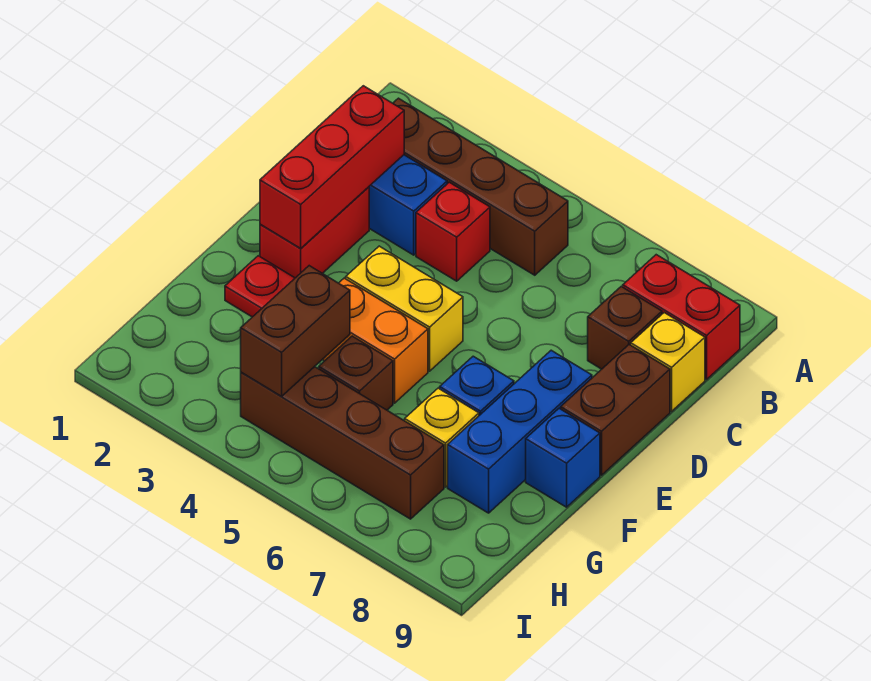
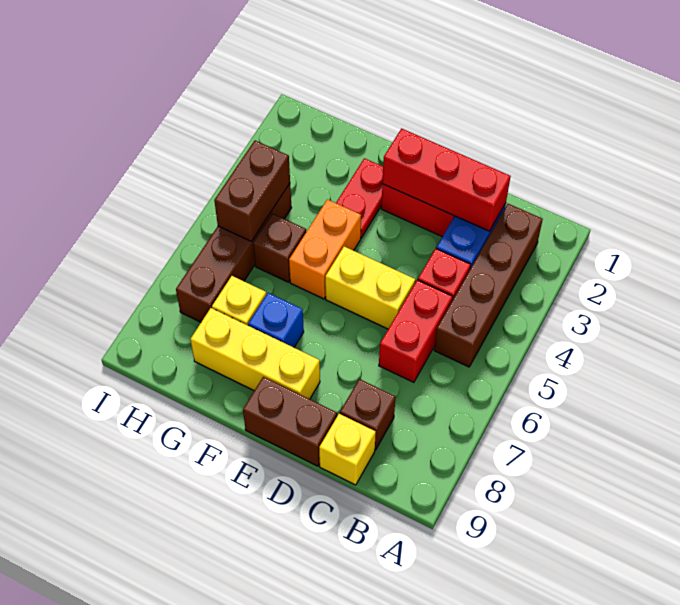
red 1x2 brick [623,255,740,379] -> red 1x2 brick moved to [379,280,453,382]
yellow 1x2 brick [346,246,463,371] -> yellow 1x2 brick turned to [325,247,415,329]
blue 1x3 brick [448,350,592,513] -> yellow 1x3 brick [190,308,320,399]
blue 1x1 brick [526,408,600,507] -> none
brown 1x2 brick [241,266,350,396] -> brown 1x2 brick turned to [214,141,290,241]

